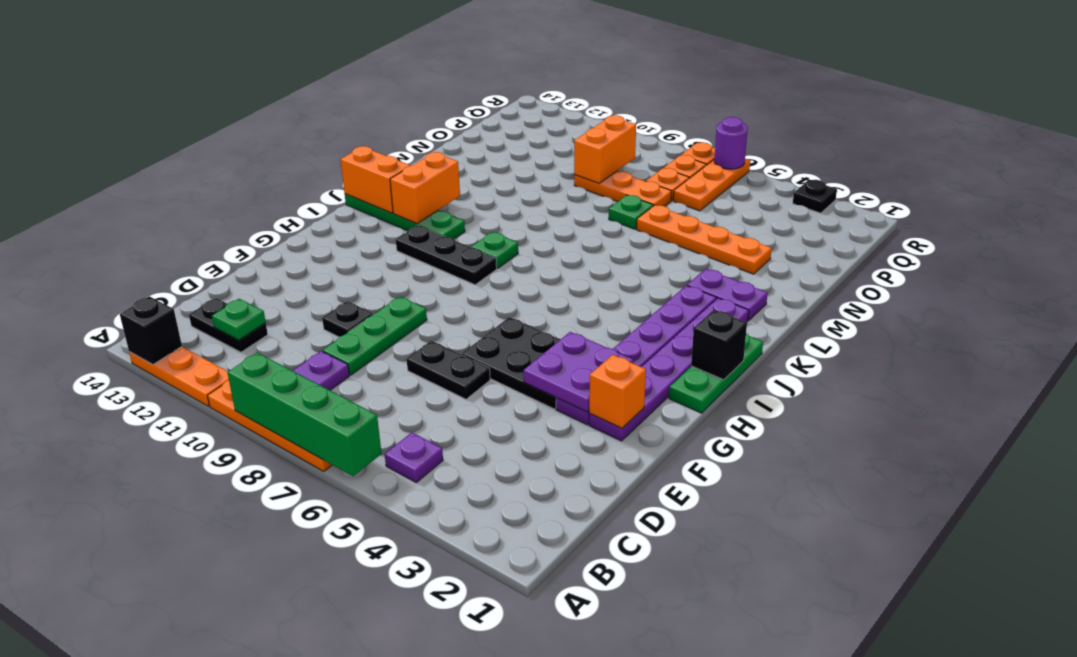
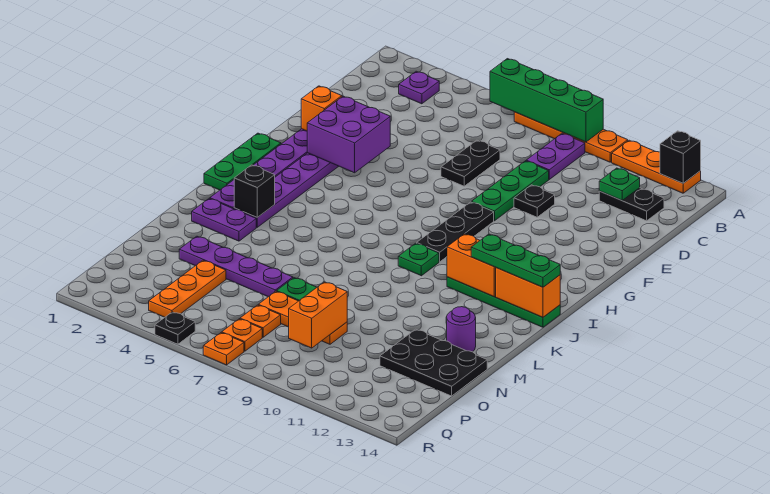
purple 1x1 plate [385,432,443,483] -> purple 1x1 plate moved to [399,71,439,104]
black 1x2 plate [407,341,490,399] -> black 1x2 plate turned to [441,140,500,186]
purple 2x2 plate [523,332,634,412] -> purple 2x2 brick [307,96,390,173]
black 2x3 plate [462,317,560,409] -> black 2x3 plate moved to [380,329,487,396]
black 1x1 brick [691,310,747,380] -> black 1x1 brick moved to [234,165,275,217]
black 1x3 plate [396,225,497,285] -> black 1x3 plate turned to [417,202,494,262]
orange 1x2 brick [390,152,460,224] -> orange 1x2 brick turned to [447,234,496,297]
none -> green 1x3 plate [471,234,560,287]
orange 1x4 plate [637,205,772,274] -> purple 1x4 plate [179,236,293,297]
orange 1x3 plate [673,159,750,211] -> orange 1x3 plate moved to [149,260,226,317]
black 1x1 plate [793,180,837,213] -> black 1x1 plate moved to [155,312,195,344]
purple 1x1 round brick [714,117,748,169] -> purple 1x1 round brick moved to [447,307,476,352]

